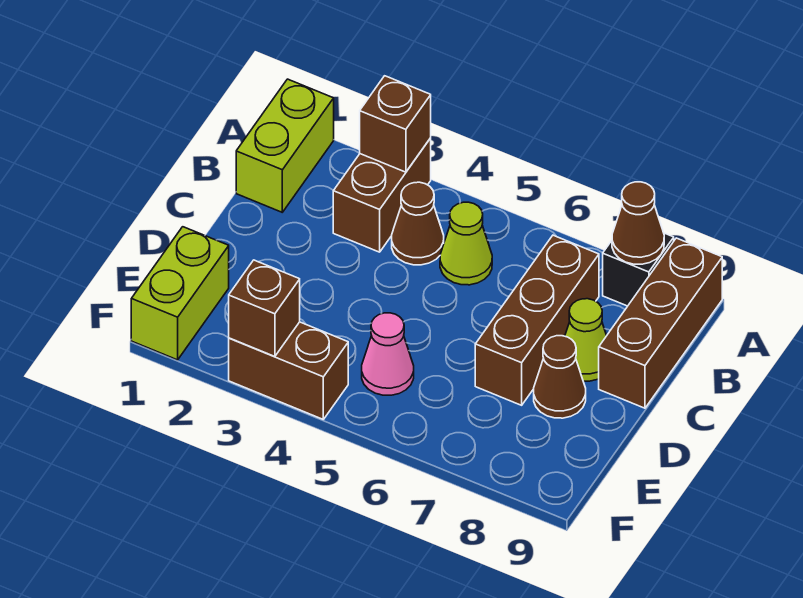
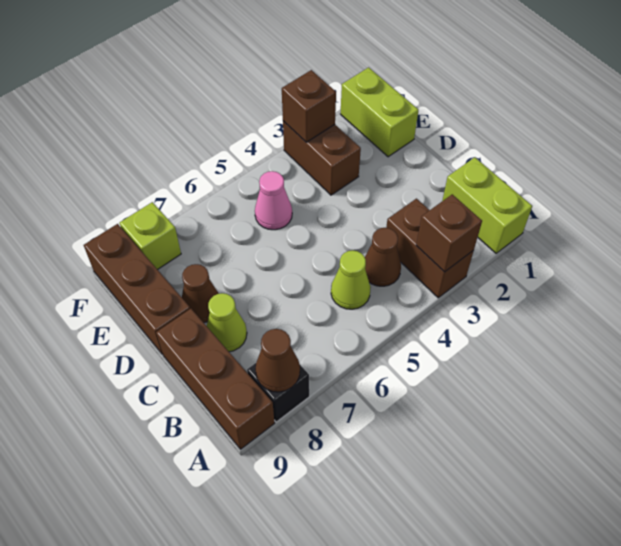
brown 1x3 brick [475,235,599,405] -> brown 1x3 brick moved to [84,224,190,354]
brown 1x2 brick [229,322,348,419] -> brown 1x2 brick turned to [283,121,361,195]
none -> lime 1x1 brick [120,202,181,270]

